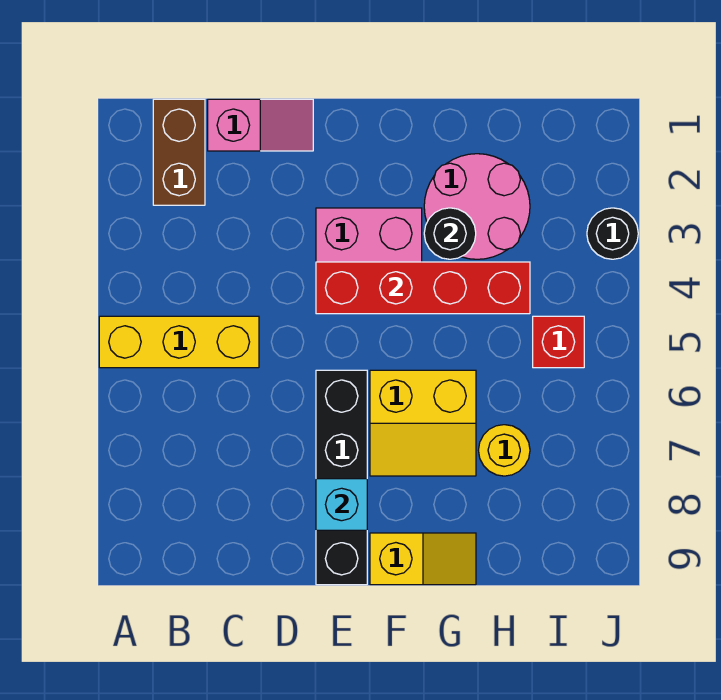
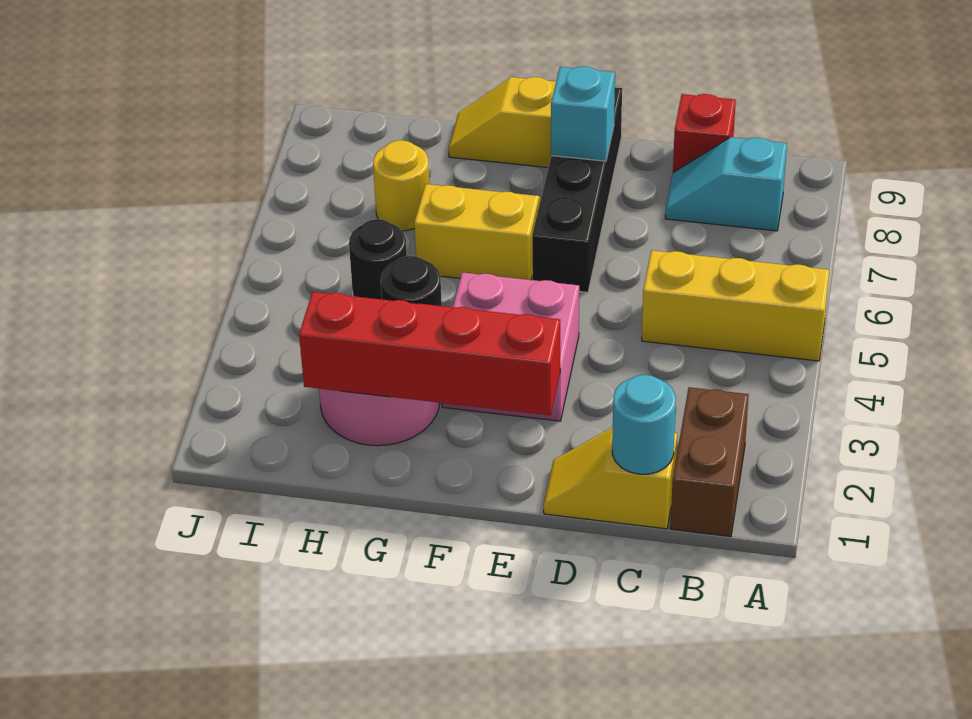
none -> cyan 1x2 slope [665,137,787,231]
pink 1x2 slope [208,99,313,151] -> yellow 1x2 slope [544,427,677,529]
none -> cyan 1x1 round brick [612,375,676,474]
red 1x4 brick [316,262,530,314] -> red 1x4 brick moved to [299,292,560,415]
red 1x1 brick [533,316,584,368] -> red 1x1 brick moved to [673,94,736,173]
black 1x1 round brick [587,208,638,259] -> black 1x1 round brick moved to [349,219,407,299]

